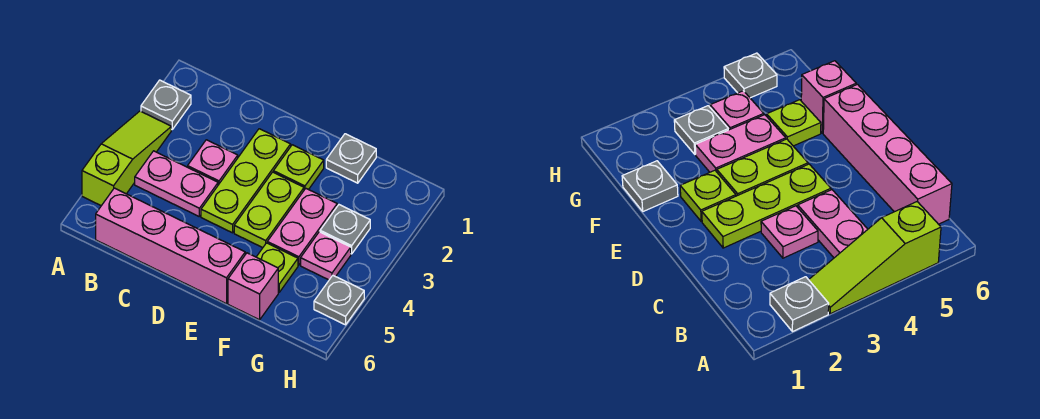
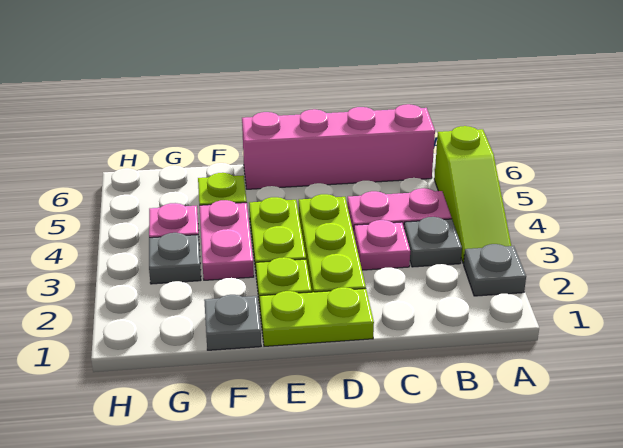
none -> lime 1x2 plate [260,287,374,346]
pink 1x1 brick [228,253,278,320] -> none
grey 1x1 plate [314,276,364,325] -> grey 1x1 plate moved to [404,217,462,267]

